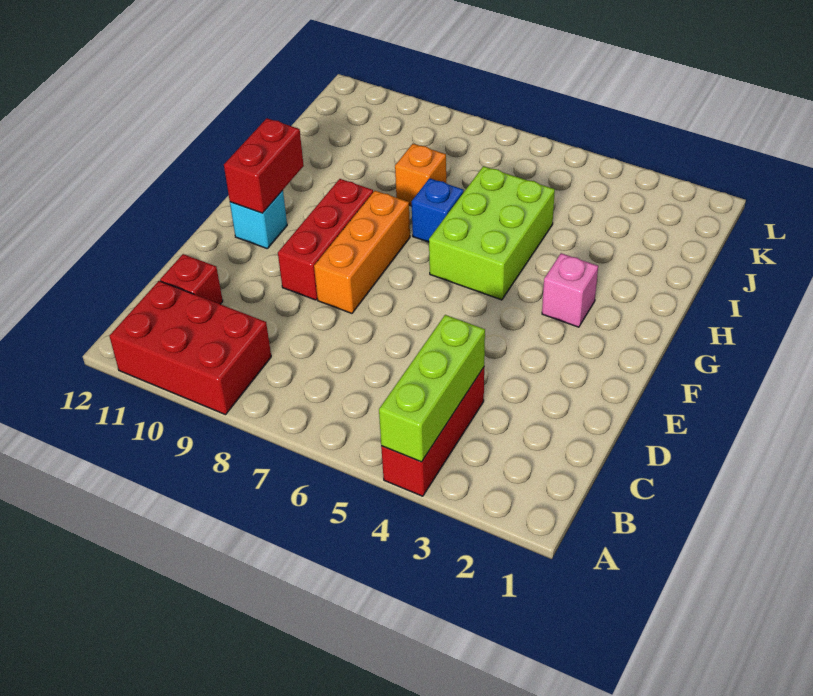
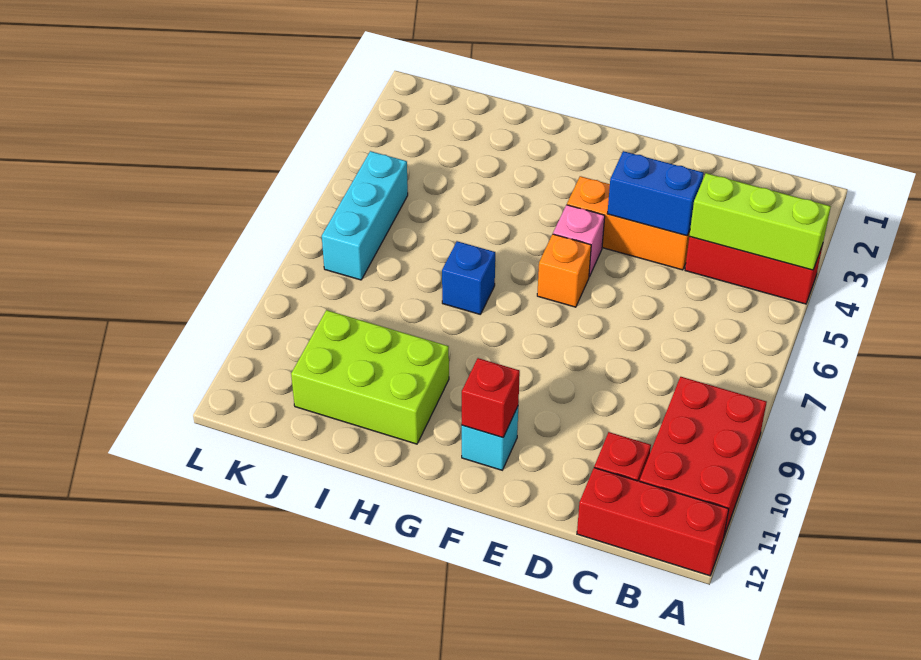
none -> blue 1x2 brick [607,151,704,236]
orange 1x3 brick [314,191,410,313] -> orange 1x3 brick moved to [567,176,690,270]
red 1x3 brick [278,179,373,300] -> red 1x3 brick moved to [577,468,729,576]
red 1x2 brick [224,118,304,213] -> red 1x1 brick [462,358,520,438]
pink 1x1 brick [542,253,598,327] -> pink 1x1 brick moved to [553,205,605,277]
lime 2x3 brick [429,166,555,300] -> lime 2x3 brick moved to [291,310,449,444]
orange 1x1 brick [395,144,446,206] -> orange 1x1 brick moved to [537,234,591,307]
none -> cyan 1x3 brick [322,151,408,280]

